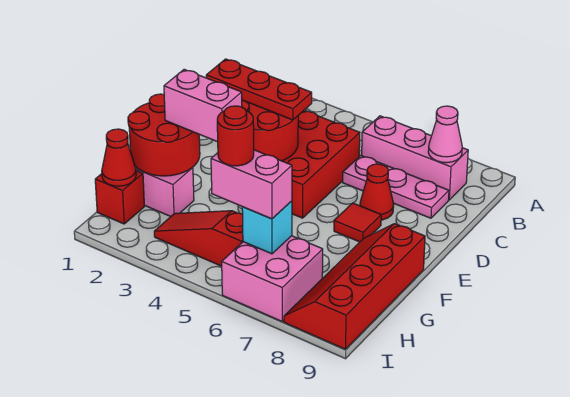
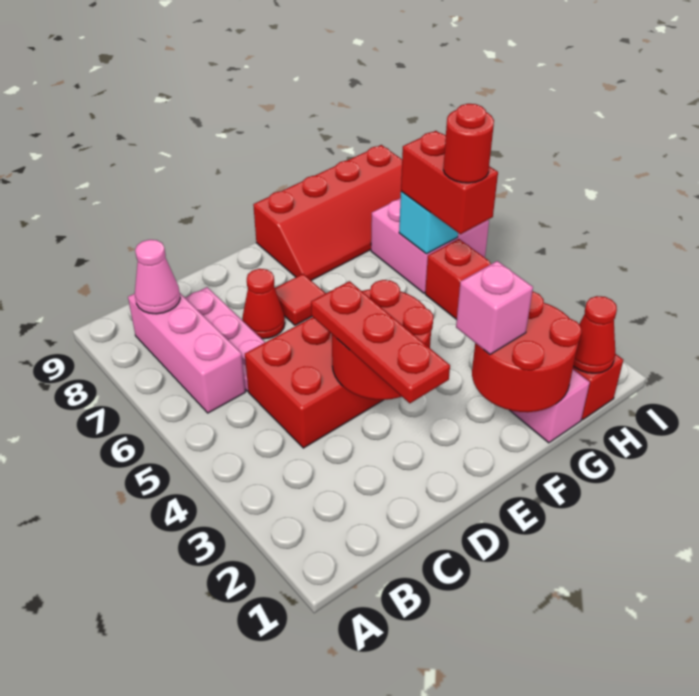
pink 1x2 brick [164,69,242,142] -> pink 1x1 brick [456,261,533,354]
pink 1x2 brick [211,150,292,219] -> red 1x2 brick [401,131,498,234]

